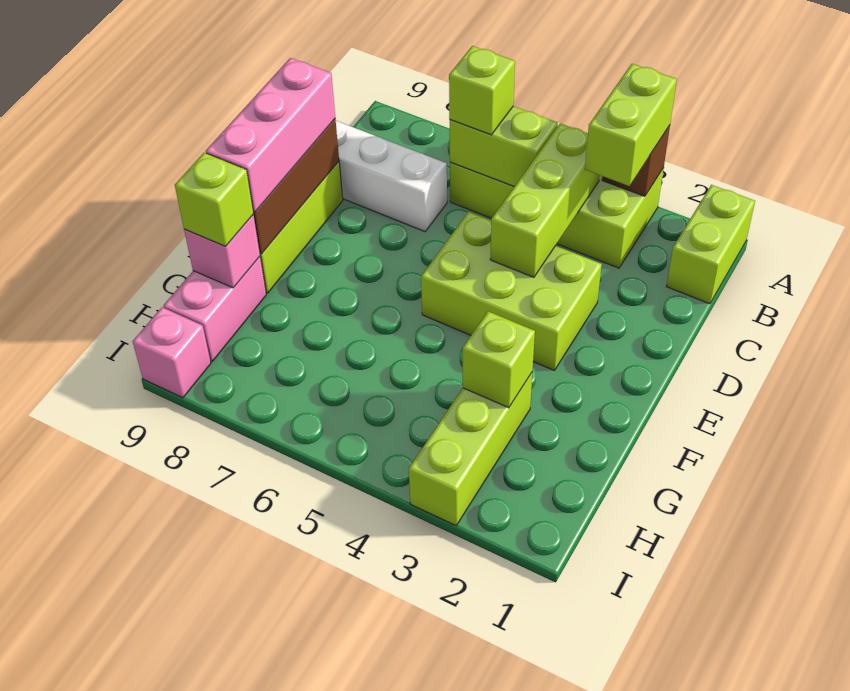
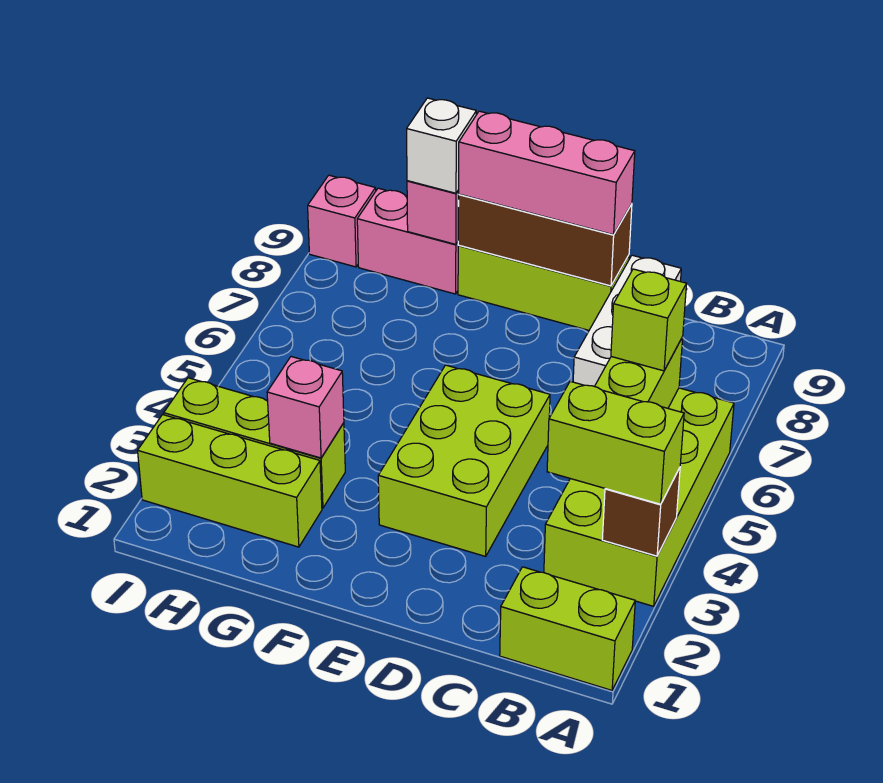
lime 1x3 brick [490,123,600,277] -> lime 1x3 brick moved to [138,415,322,547]
lime 1x1 brick [463,311,535,408] -> pink 1x1 brick [267,357,344,458]
lime 1x1 brick [175,153,254,246] -> white 1x1 brick [407,98,476,193]

